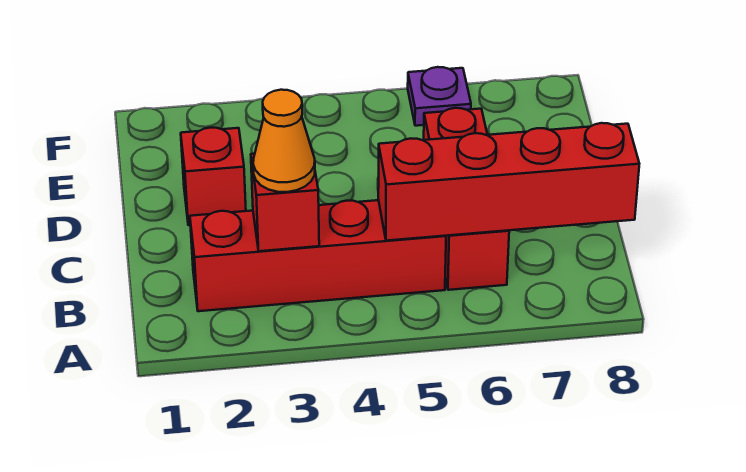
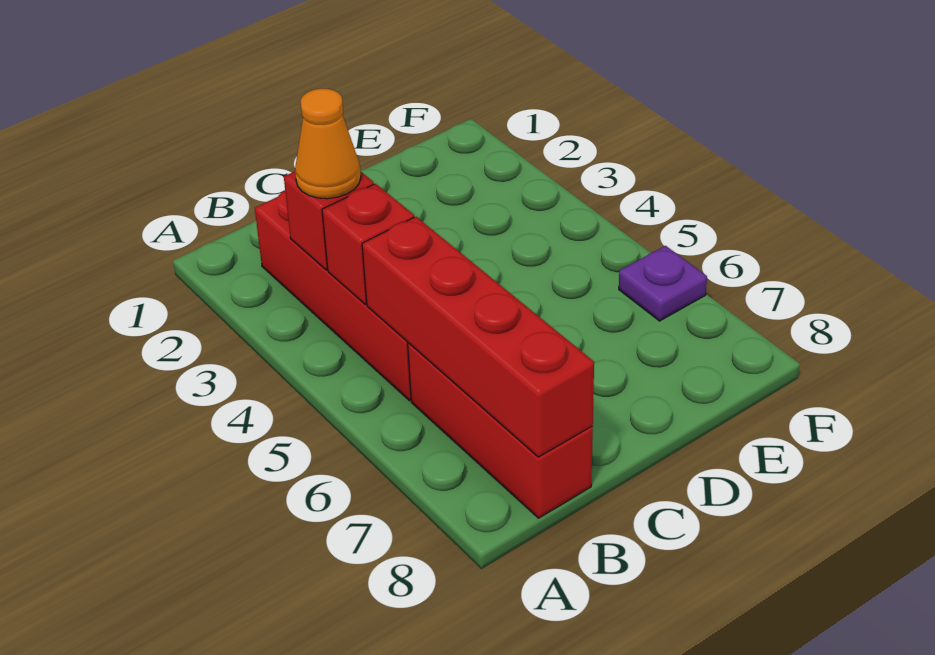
red 1x3 brick [424,108,509,290] -> red 1x3 brick turned to [408,343,593,518]
red 1x1 brick [181,128,246,225] -> red 1x1 brick moved to [322,184,414,304]

